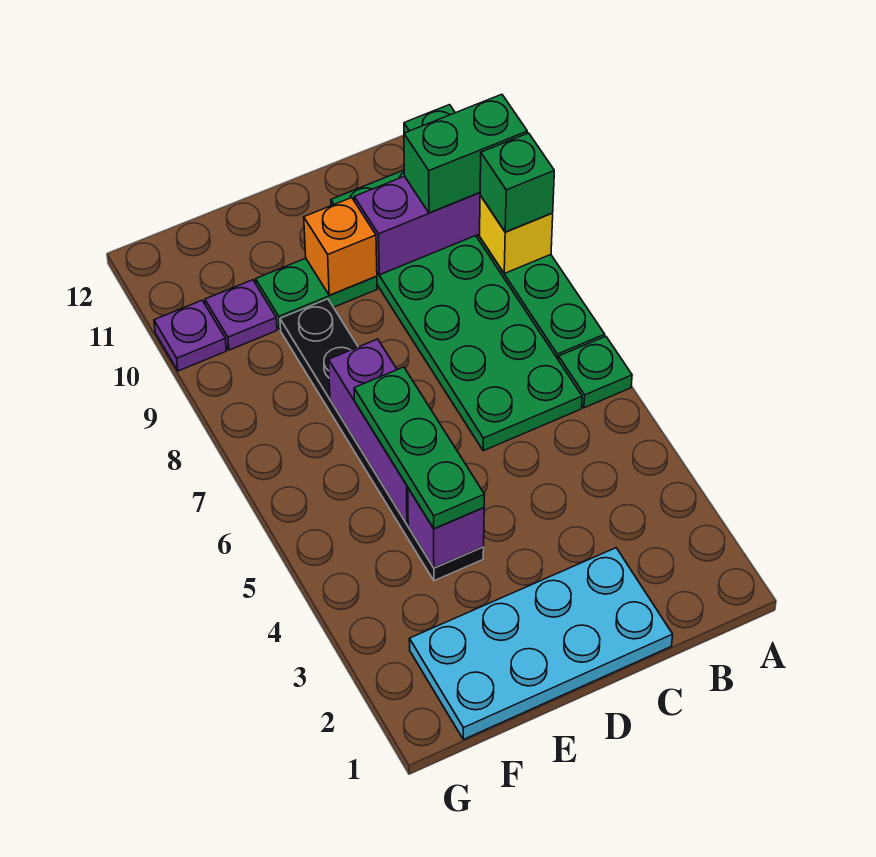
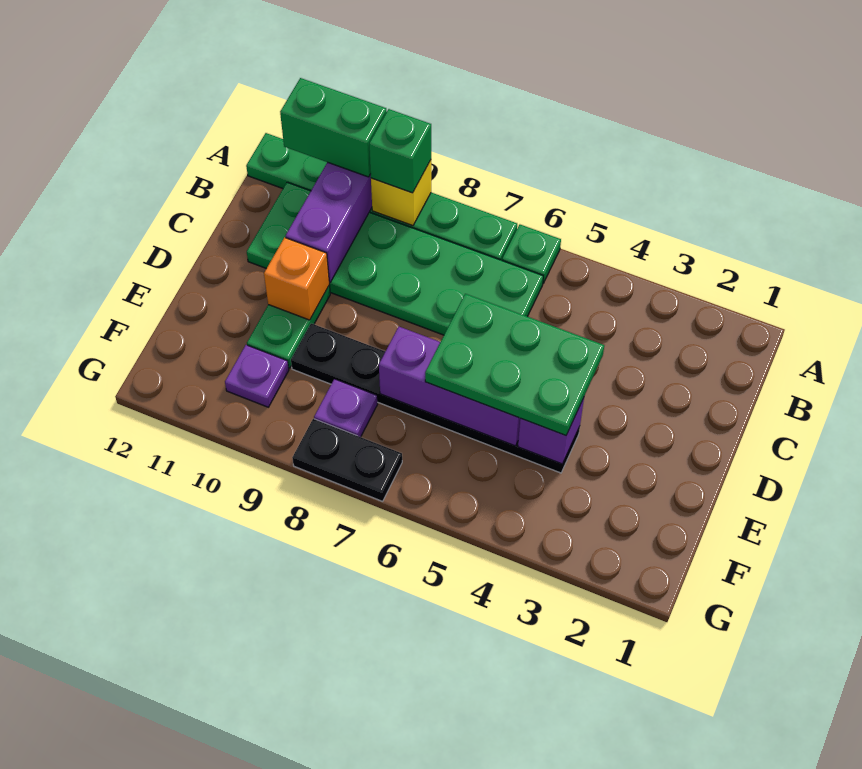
green 1x2 brick [404,94,527,213] -> green 1x2 brick turned to [280,78,387,177]
cyan 2x4 plate [409,548,673,739] -> none
green 1x3 plate [354,367,485,529] -> green 2x3 plate [425,294,604,435]
none -> black 1x2 plate [292,419,402,501]
purple 1x1 plate [154,300,226,371] -> purple 1x1 plate moved to [314,379,378,437]

